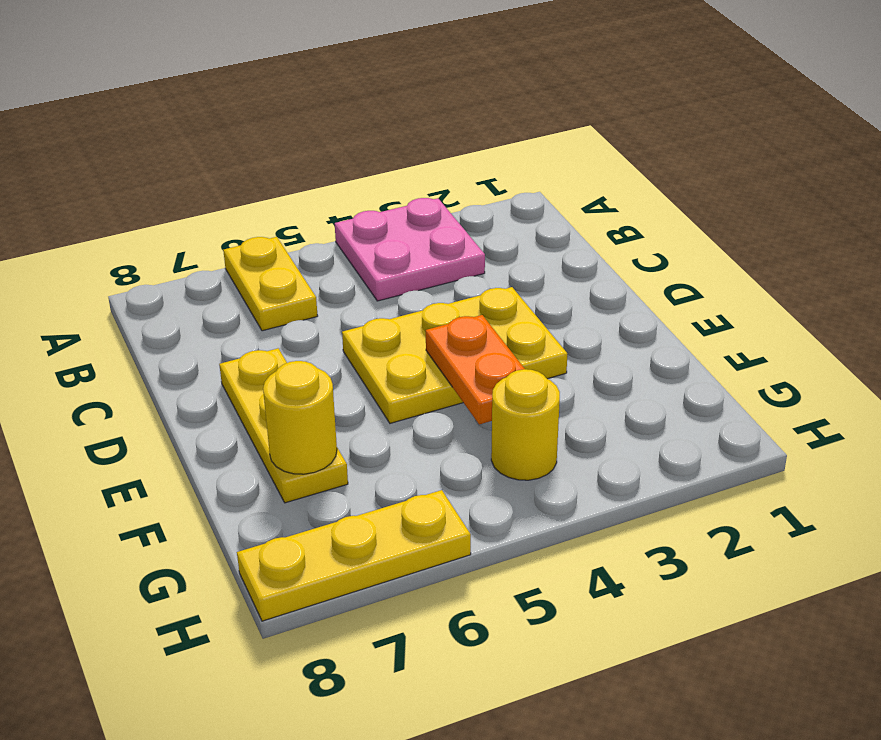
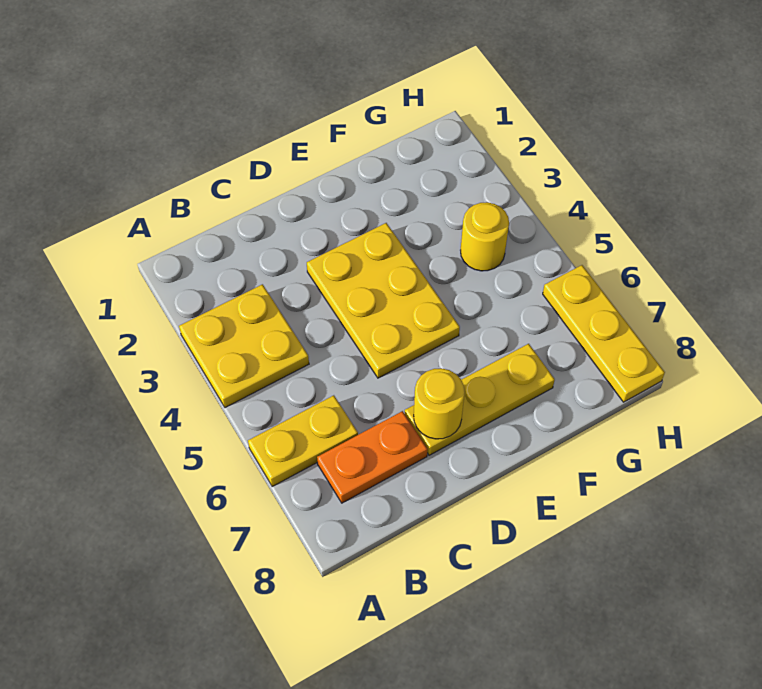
pink 2x2 plate [335,198,485,301] -> yellow 2x2 plate [179,284,309,408]
orange 1x2 plate [426,315,525,424] -> orange 1x2 plate moved to [317,411,428,503]
yellow 1x1 round brick [263,361,337,474] -> yellow 1x1 round brick moved to [414,368,465,439]

